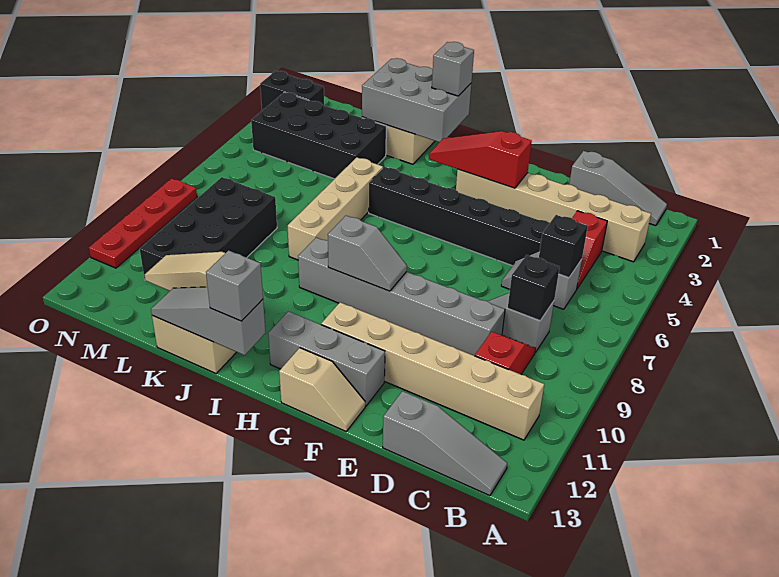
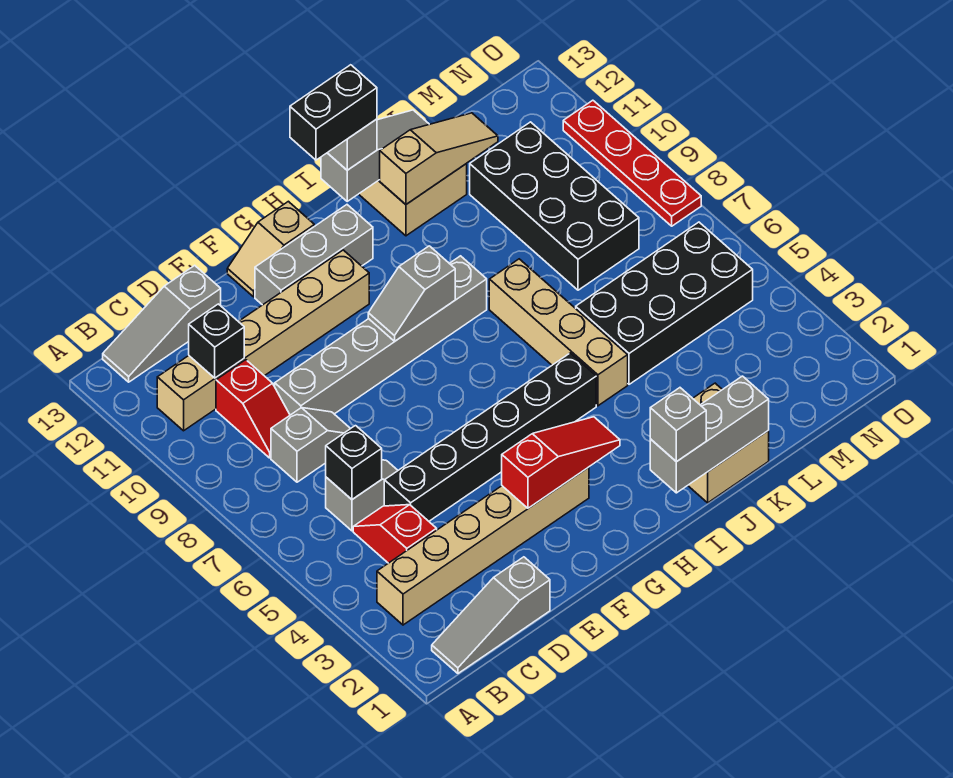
black 1x1 brick [508,255,560,321] -> black 1x1 brick moved to [189,304,244,378]
grey 2x3 brick [362,58,471,142] -> grey 1x3 brick [650,376,769,493]
black 2x4 brick [251,92,386,179] -> black 2x4 brick moved to [576,222,753,384]
black 1x2 brick [260,71,324,110] -> black 1x2 brick moved to [290,65,377,160]

